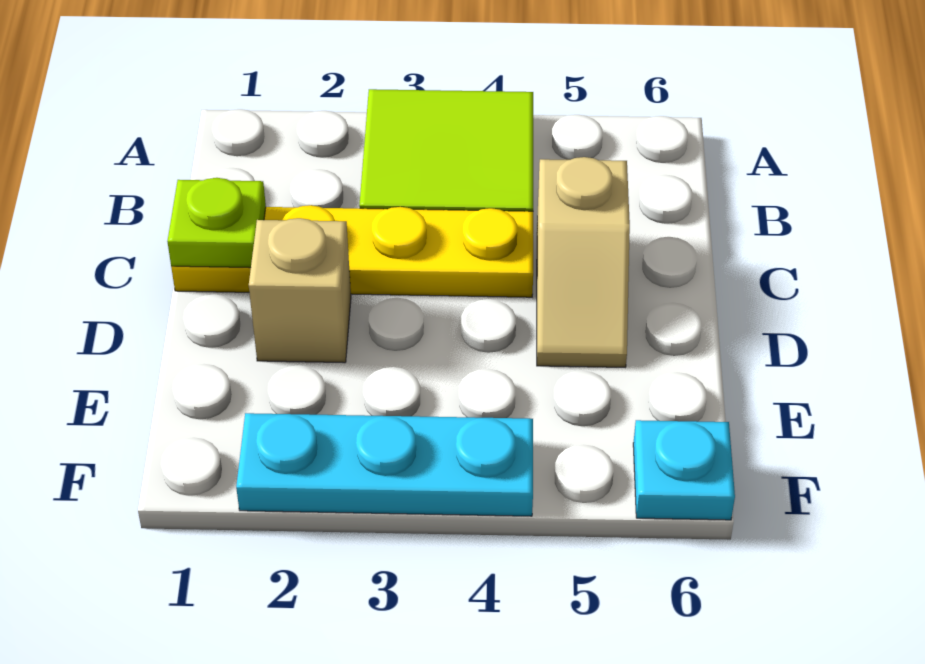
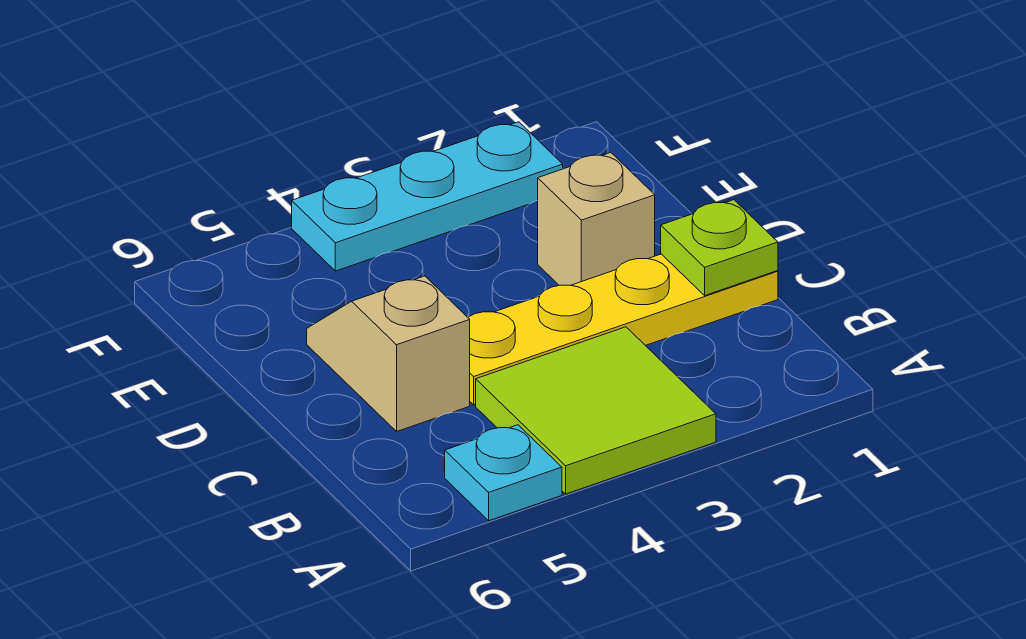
cyan 1x1 plate [633,420,735,520] -> cyan 1x1 plate moved to [445,425,562,521]

